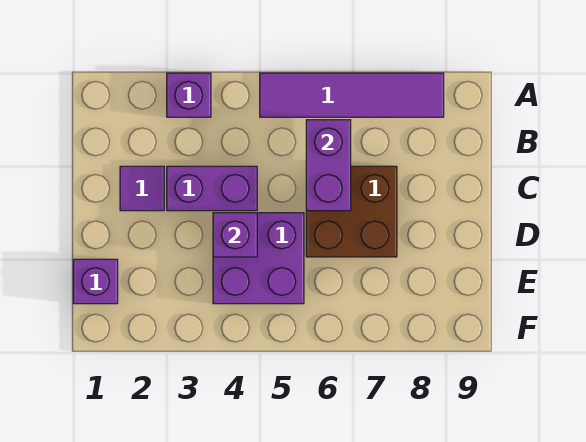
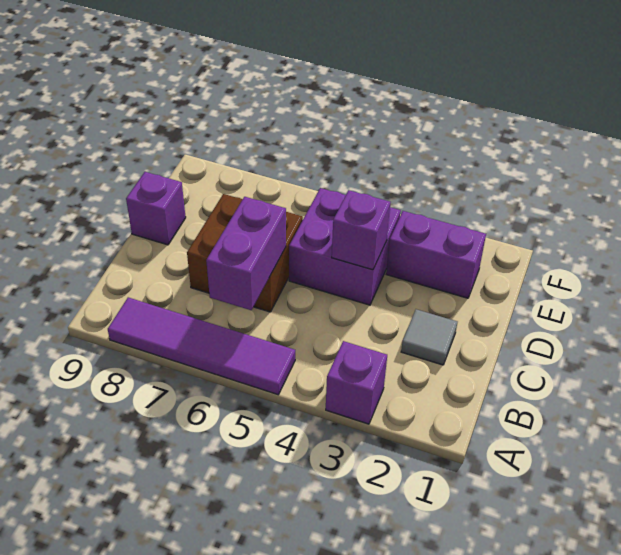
purple 1x1 tile [120,166,164,211] -> grey 1x1 tile [401,309,457,365]
purple 1x2 brick [167,166,257,211] -> purple 1x2 brick moved to [386,211,486,298]
purple 1x1 brick [73,259,118,304] -> purple 1x1 brick moved to [126,172,186,245]

